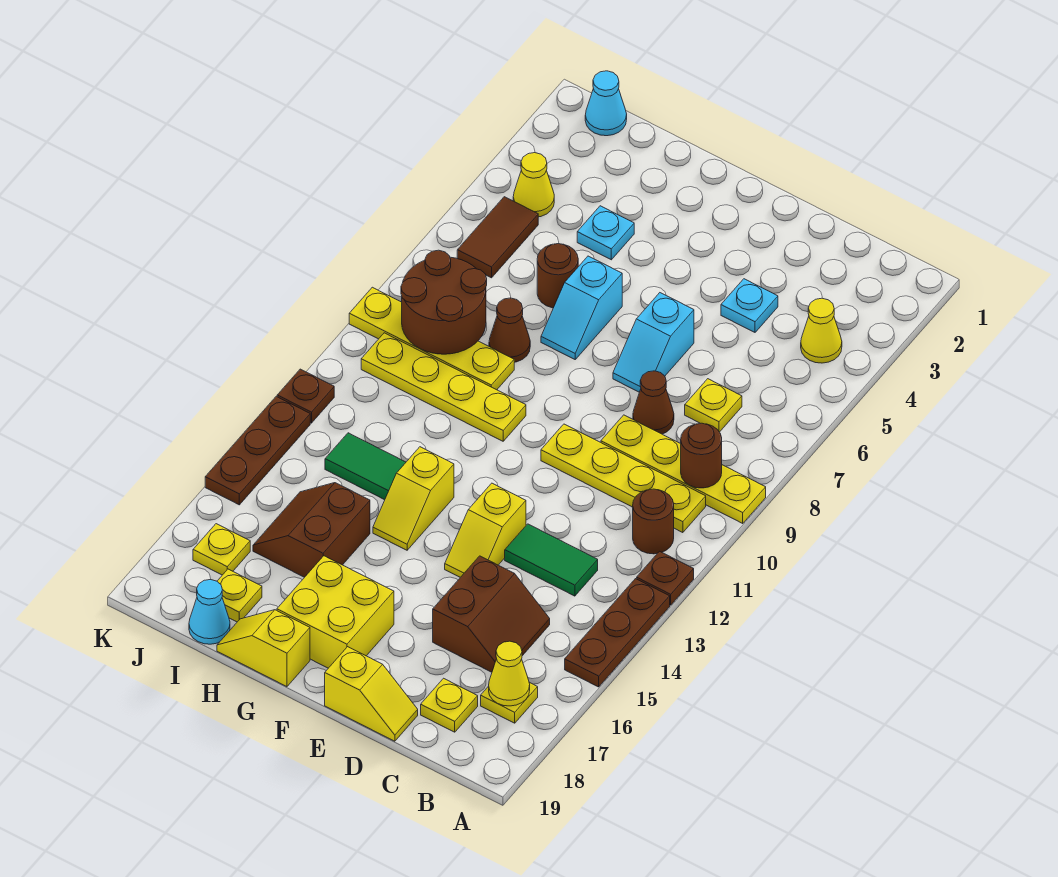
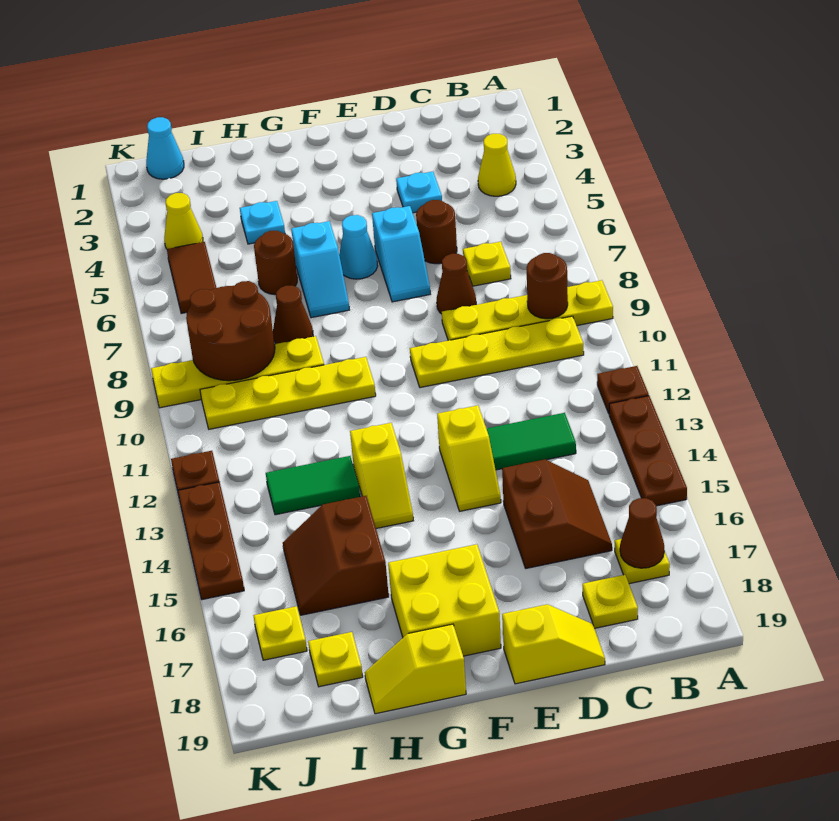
brown 1x1 round brick [633,489,674,554] -> brown 1x1 round brick moved to [416,200,457,264]
yellow 1x1 cone [489,641,530,706] -> brown 1x1 cone [620,498,664,568]
cyan 1x1 cone [189,580,230,644] -> cyan 1x1 cone moved to [339,215,378,279]

